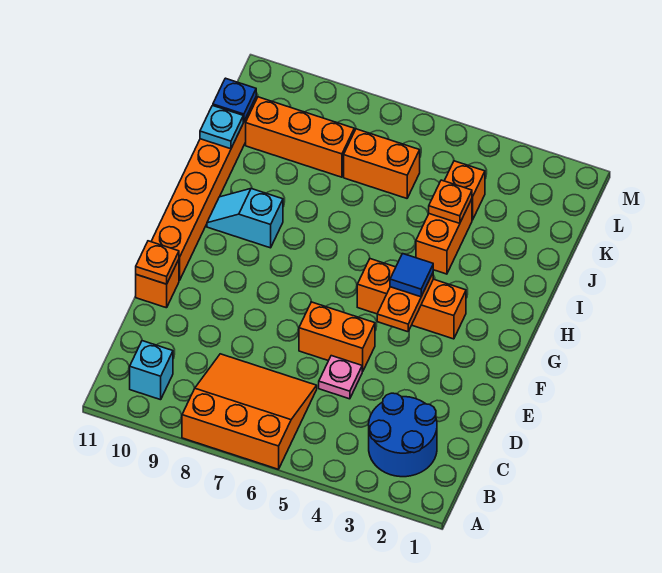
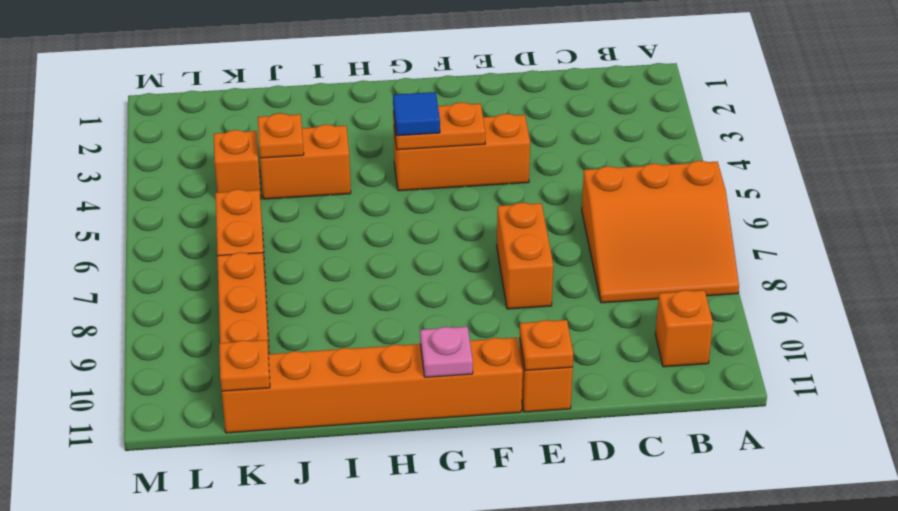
orange 3x3 slope [182,354,317,469] -> orange 3x3 slope turned to [582,161,739,303]
blue 2x2 round brick [369,393,437,477] -> none
cyan 1x1 brick [130,341,173,400] -> orange 1x1 brick [655,290,713,367]
pink 1x1 plate [319,356,363,399] -> pink 1x1 plate moved to [420,327,473,377]
orange 1x2 brick [299,302,375,371] -> orange 1x2 brick moved to [497,203,553,309]
orange 1x3 brick [357,259,466,339] -> orange 1x3 brick turned to [394,114,530,191]
cyan 1x2 slope [207,188,283,248] -> none
cyan 1x1 plate [200,106,243,149] -> none
blue 1x1 plate [213,78,256,122] -> orange 1x1 plate [219,340,270,391]

